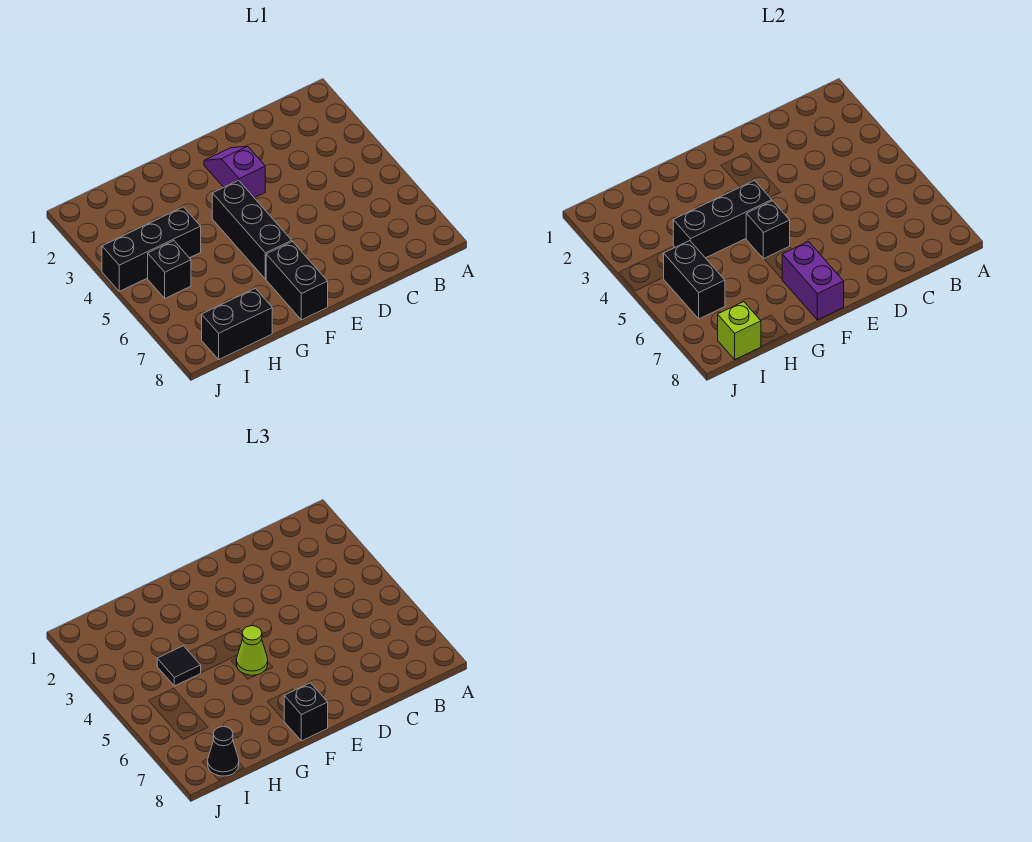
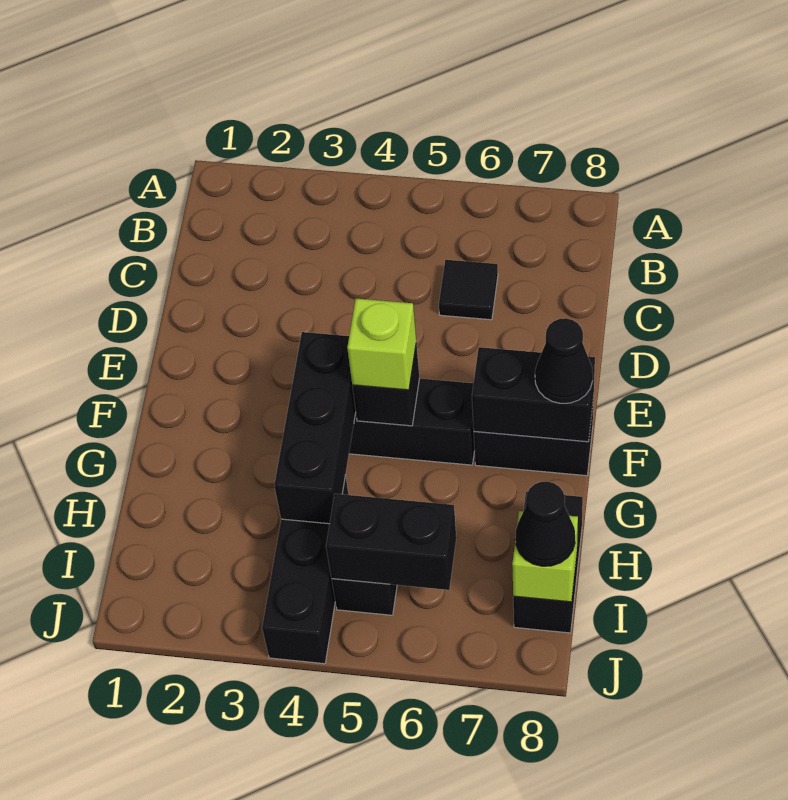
purple 1x2 slope [204,146,265,198] -> none
lime 1x1 cone [236,626,268,675] -> lime 1x1 brick [347,298,416,390]
purple 1x2 brick [782,242,844,320] -> black 1x2 brick [472,347,595,442]
black 1x1 brick [284,683,328,741] -> black 1x1 cone [535,318,593,403]
black 1x1 tile [157,646,201,686] -> black 1x1 tile moved to [439,260,498,320]

